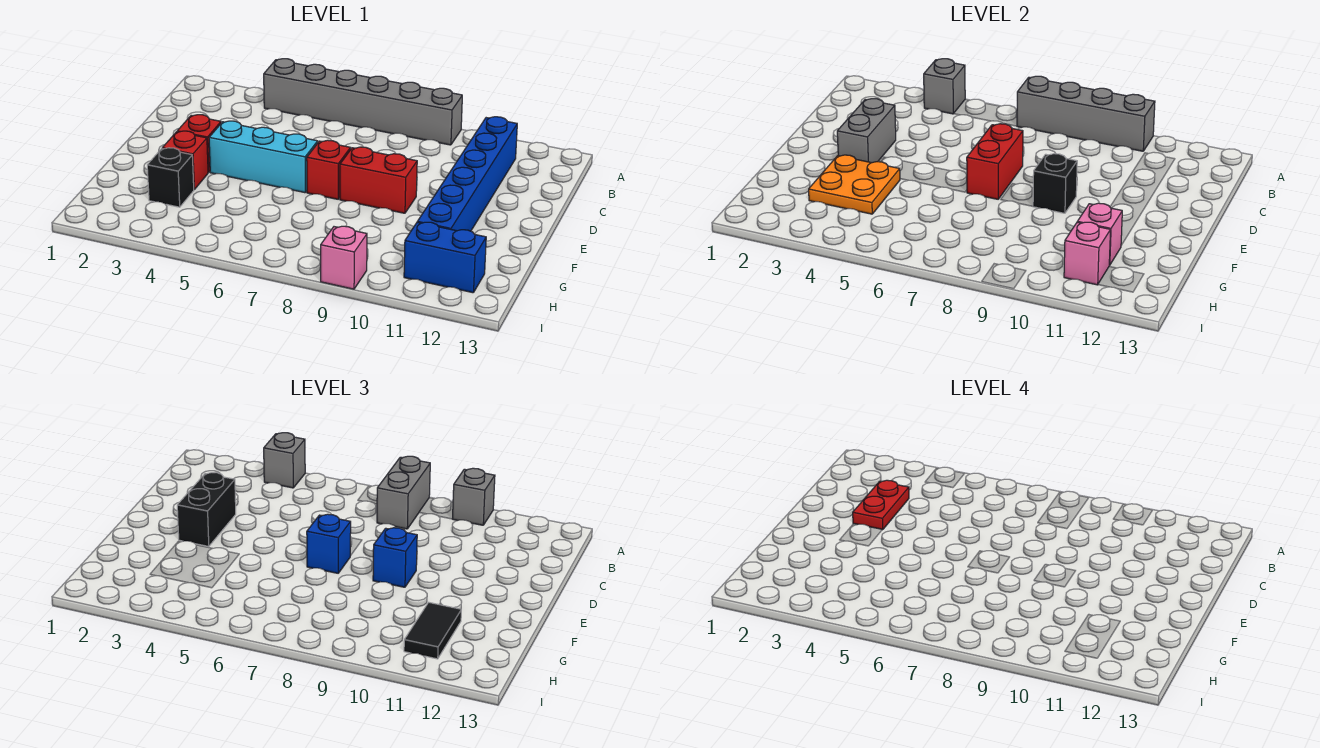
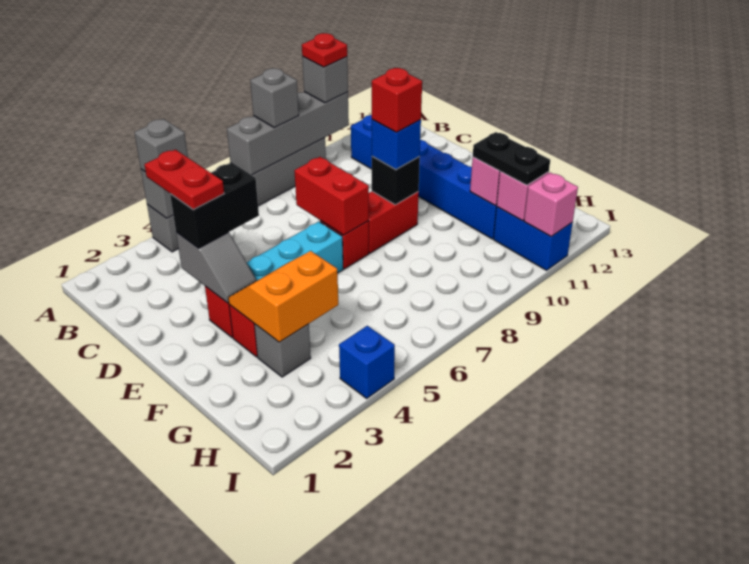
grey 1x2 brick [377,456,430,529] -> grey 1x1 brick [250,68,299,128]
none -> red 1x1 plate [302,33,347,67]
grey 1x2 brick [837,99,896,163] -> grey 1x2 slope [176,232,257,303]
black 1x2 brick [177,473,236,546] -> black 1x2 brick turned to [170,163,259,248]
blue 1x1 brick [307,514,351,573] -> blue 1x1 brick moved to [339,326,395,398]
none -> red 1x1 brick [372,68,422,132]
orange 2x2 plate [809,155,900,214] -> orange 2x2 slope [228,251,338,342]
black 1x1 brick [147,148,194,207] -> grey 1x1 brick [254,324,311,377]
black 1x2 tile [404,602,461,659] -> black 1x2 plate [473,132,550,185]
blue 1x2 brick [404,222,486,293] -> blue 1x2 brick turned to [494,207,572,270]
pink 1x1 brick [321,226,367,289] -> pink 1x1 brick moved to [524,173,578,237]

